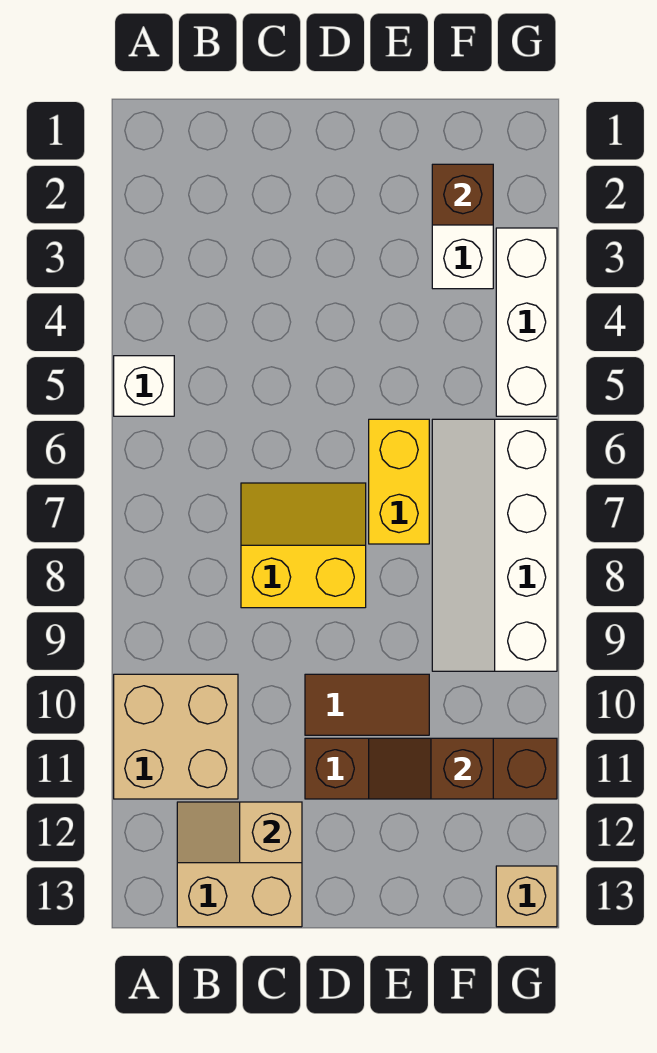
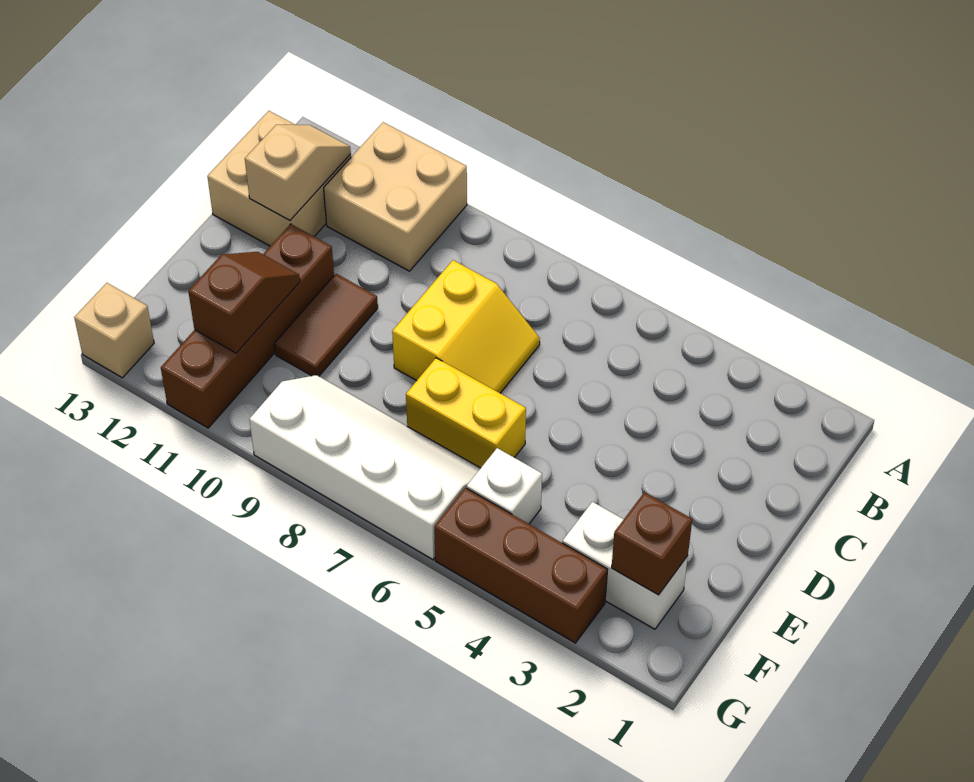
white 1x1 brick [114,356,174,416] -> white 1x1 brick moved to [467,448,542,524]
white 1x3 brick [496,228,557,416] -> brown 1x3 brick [434,488,608,643]

